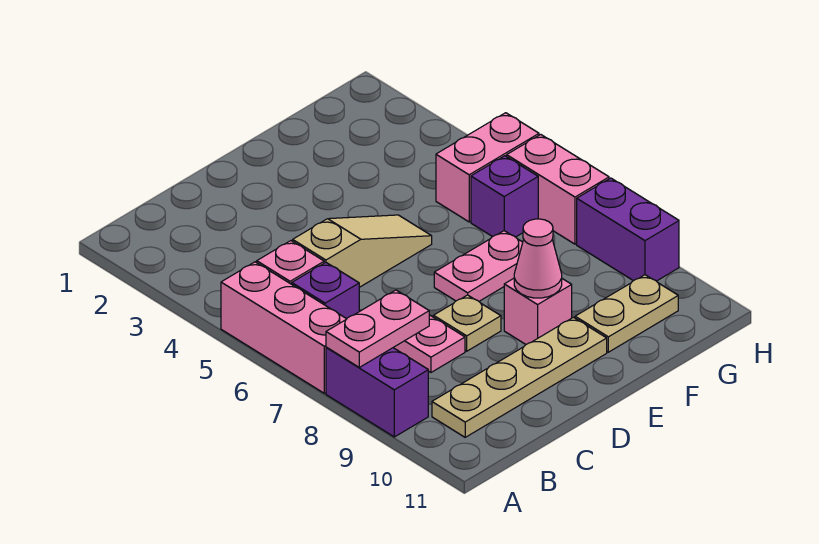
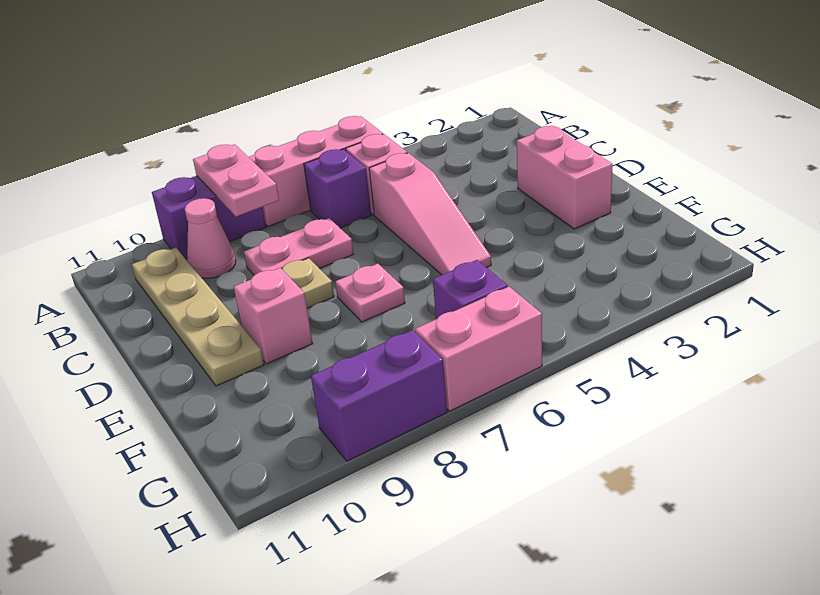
tan 1x3 slope [293,215,432,287] -> pink 1x3 slope [369,153,491,275]
pink 1x2 plate [434,231,523,301] -> pink 1x1 plate [335,264,405,322]
pink 1x1 cone [514,219,562,298] -> pink 1x1 cone moved to [185,198,236,278]
tan 1x2 plate [575,275,678,352] -> none
pink 1x2 brick [436,113,539,222] -> pink 1x2 brick moved to [517,126,612,229]

